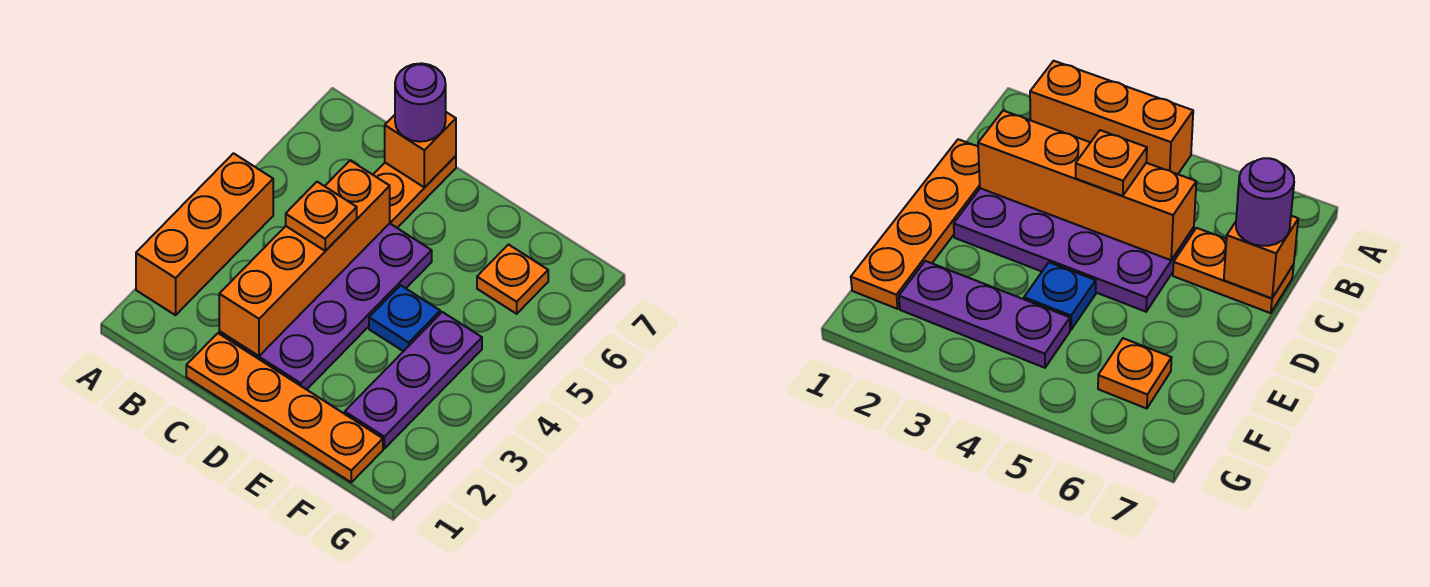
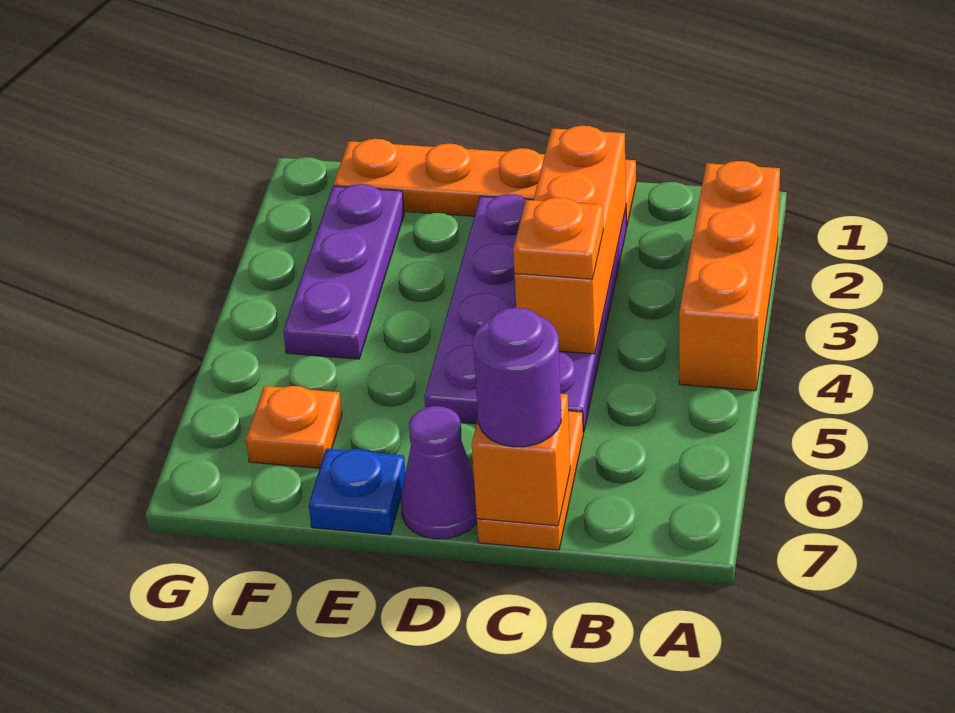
orange 1x4 brick [219,161,390,356] -> orange 1x3 brick [515,126,626,354]
none -> purple 1x1 cone [401,406,477,539]
blue 1x1 plate [369,285,440,351] -> blue 1x1 plate moved to [309,449,406,535]

